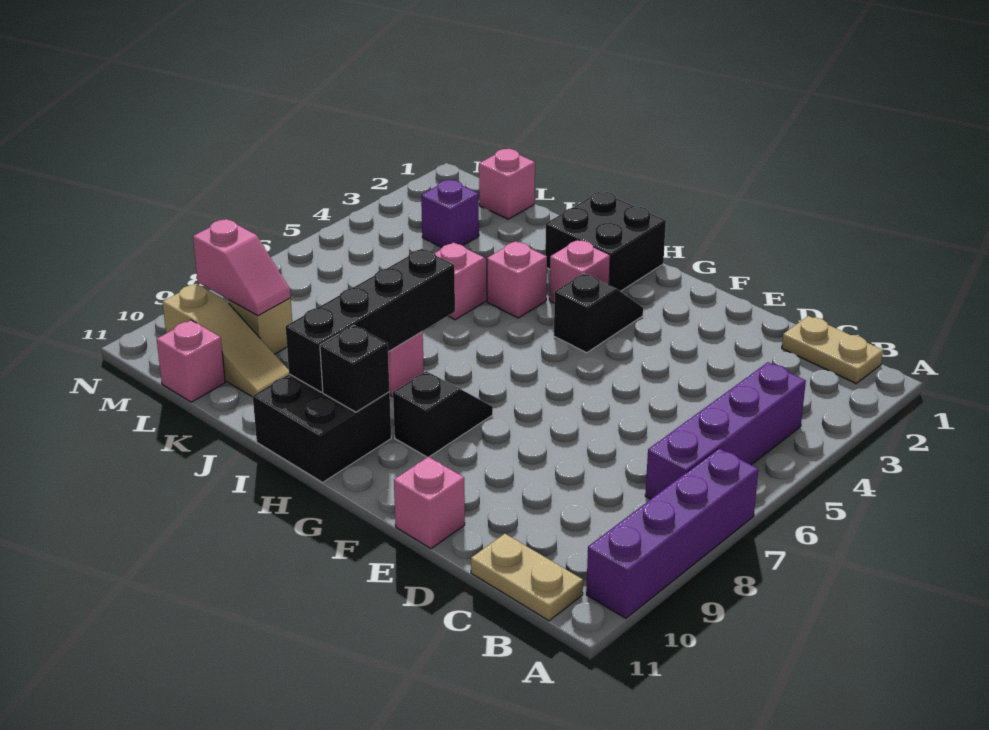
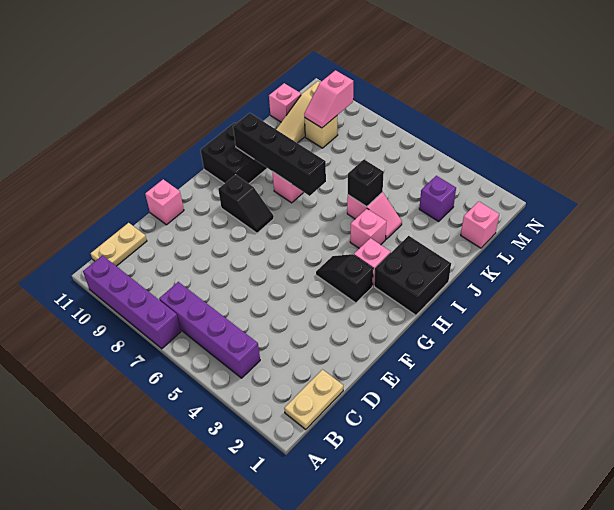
black 1x2 slope [554,273,643,353] -> black 1x2 slope turned to [316,254,373,303]
black 1x1 brick [320,325,390,412] -> black 1x1 brick moved to [348,160,384,207]

